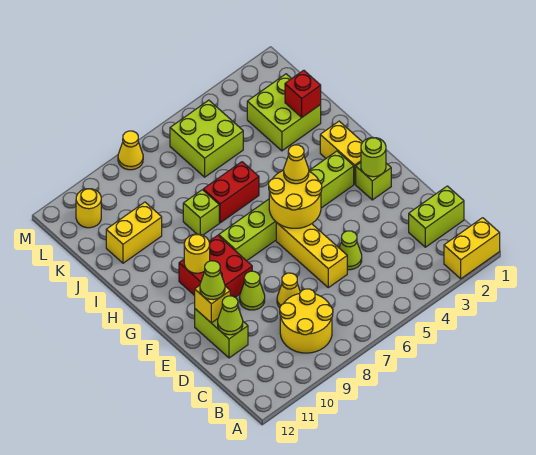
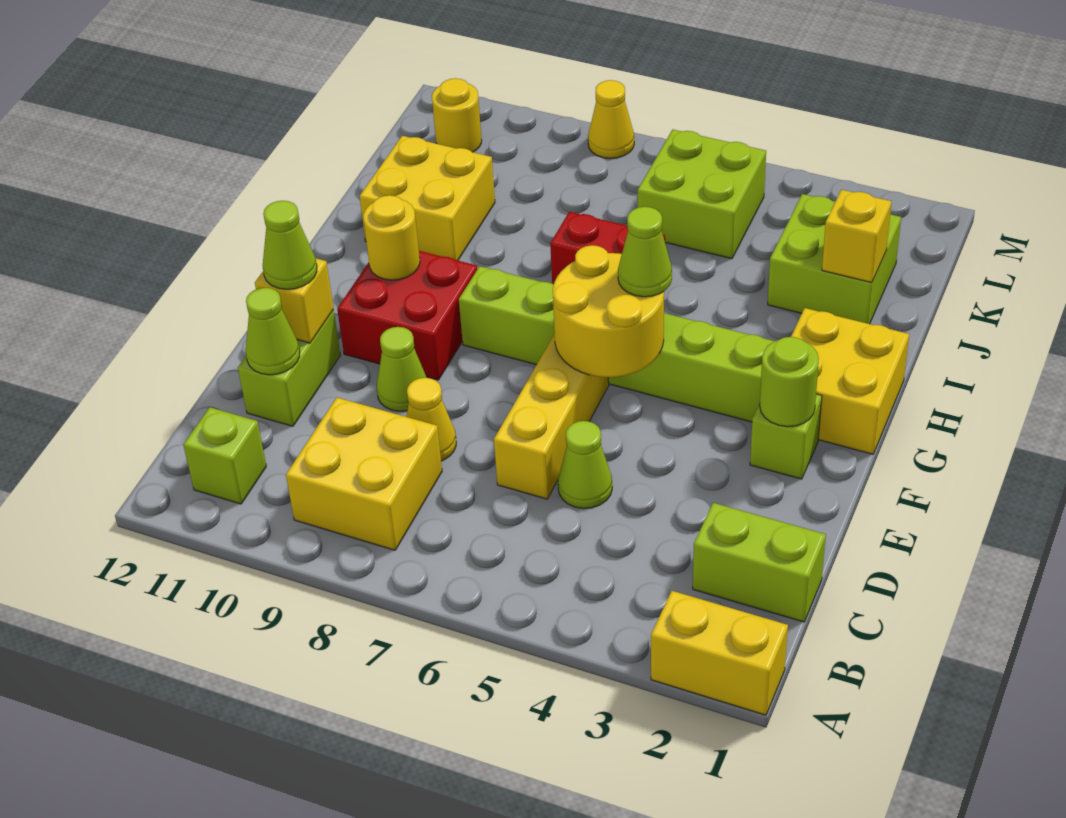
yellow 2x2 round brick [280,289,333,353] -> yellow 2x2 brick [286,397,442,550]
yellow 1x2 brick [320,121,362,184] -> yellow 2x2 brick [791,308,909,454]
yellow 1x1 cone [284,145,309,184] -> lime 1x1 cone [618,207,672,297]
lime 1x1 brick [183,190,219,235] -> lime 1x1 brick moved to [183,407,266,504]
red 1x1 brick [285,70,321,117] -> yellow 1x1 brick [822,190,892,283]
yellow 1x2 brick [106,202,162,263] -> yellow 2x2 brick [360,136,495,261]

